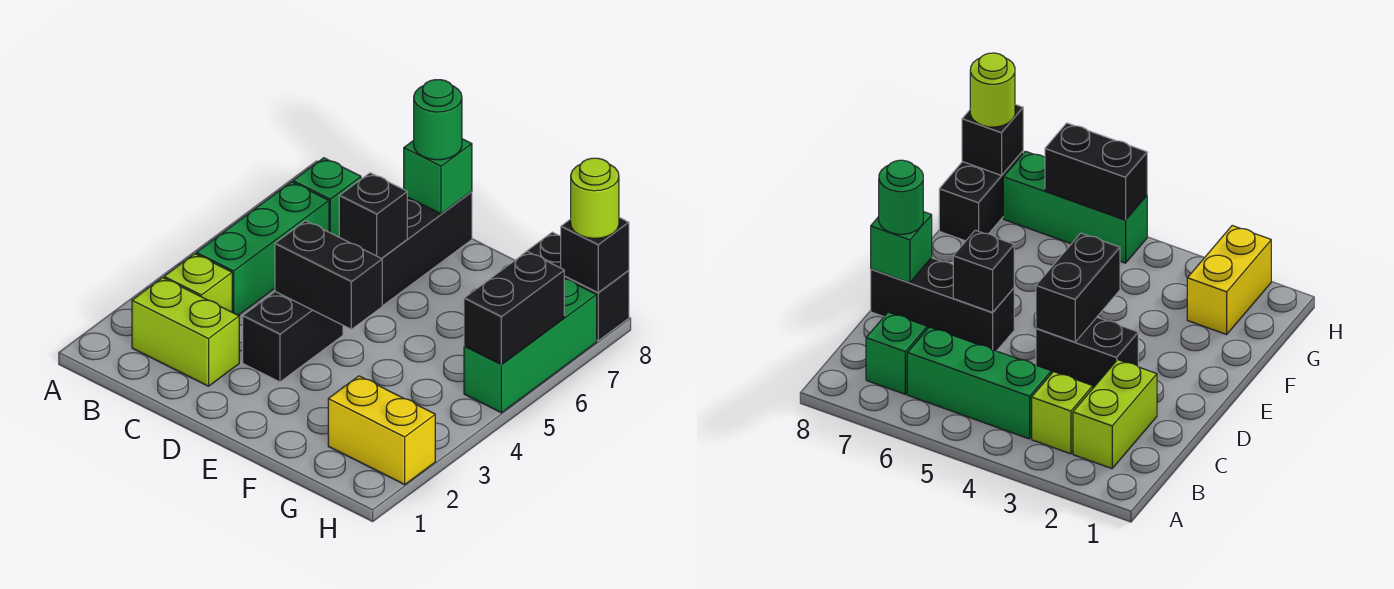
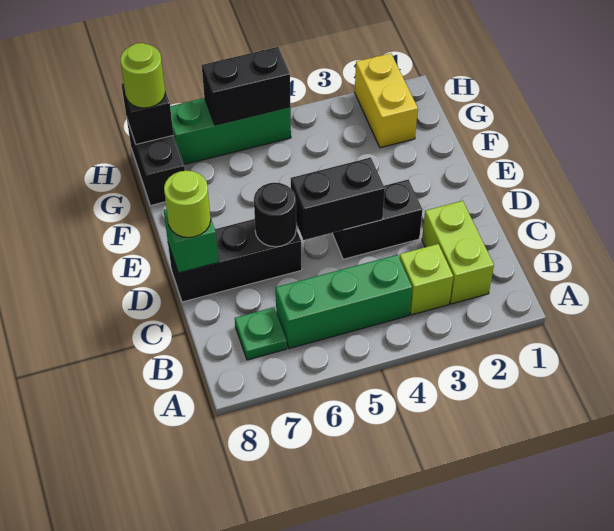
green 1x1 brick [293,158,361,237] -> green 1x1 plate [235,307,287,360]
black 1x2 brick [275,221,382,329] -> black 1x2 brick turned to [291,158,385,240]
black 1x1 brick [339,173,407,259] -> black 1x1 round brick [254,183,296,247]
green 1x1 round brick [414,80,462,160] -> lime 1x1 round brick [164,171,211,238]

